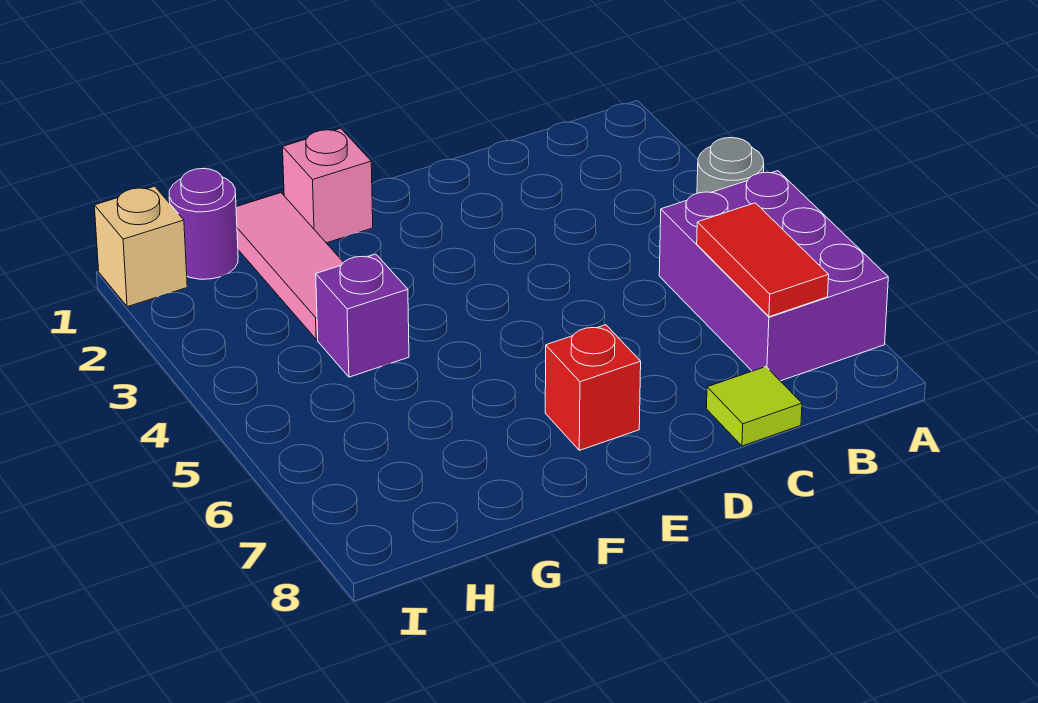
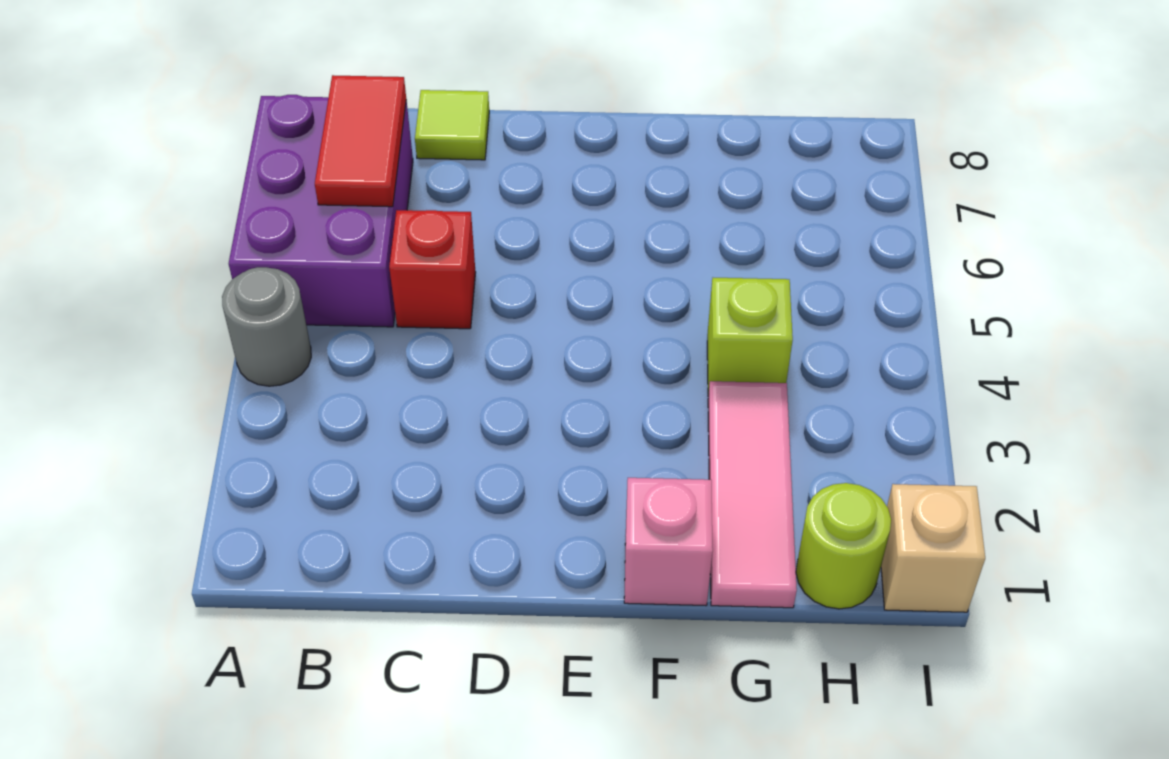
red 1x1 brick [545,325,641,450] -> red 1x1 brick moved to [389,210,476,329]
purple 1x1 brick [316,254,409,377] -> lime 1x1 brick [707,278,793,395]
purple 1x1 round brick [169,169,238,279] -> lime 1x1 round brick [796,483,891,609]

